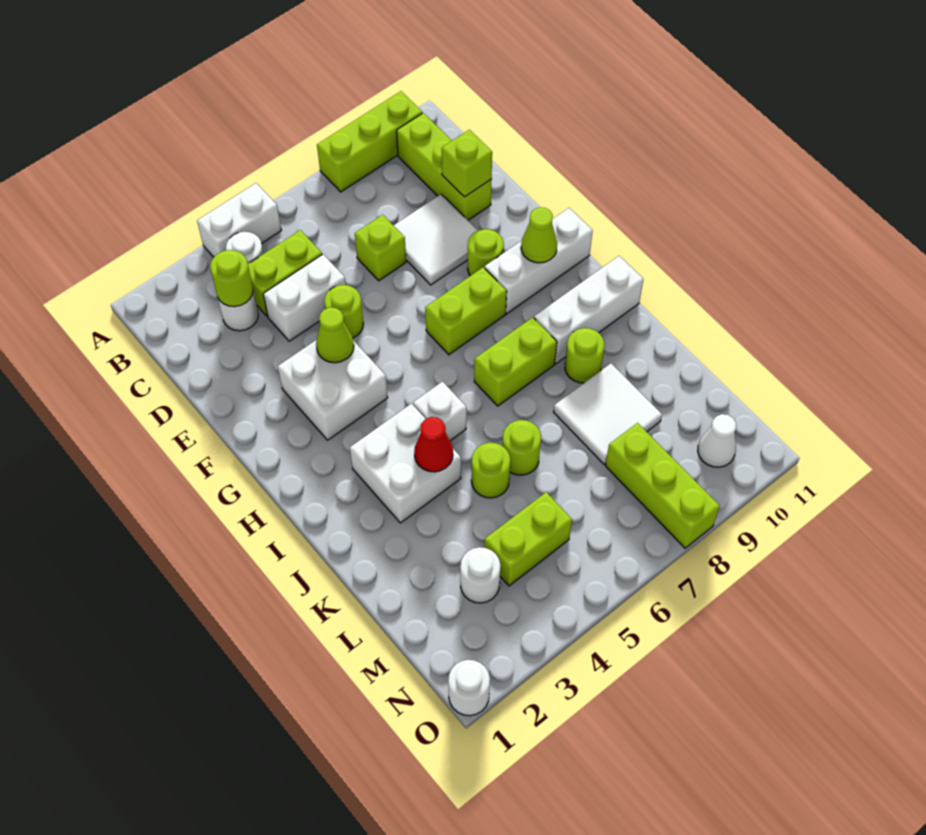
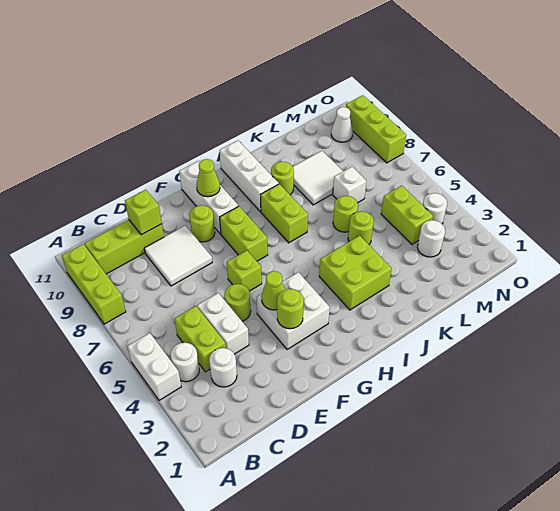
lime 1x1 round brick [210,250,253,307] -> lime 1x1 round brick moved to [277,289,304,329]
lime 1x1 brick [355,215,406,281] -> lime 1x1 brick moved to [227,251,262,291]
white 2x2 brick [350,404,461,523] -> lime 2x2 brick [319,236,392,310]
white 1x1 brick [413,382,467,441] -> white 1x1 brick moved to [333,167,366,203]
red 1x1 cone [414,417,453,472] -> none
lime 1x3 brick [605,423,720,548] -> lime 1x3 brick turned to [346,95,406,163]
white 1x1 round brick [448,660,490,716] -> white 1x1 round brick moved to [423,193,447,224]

